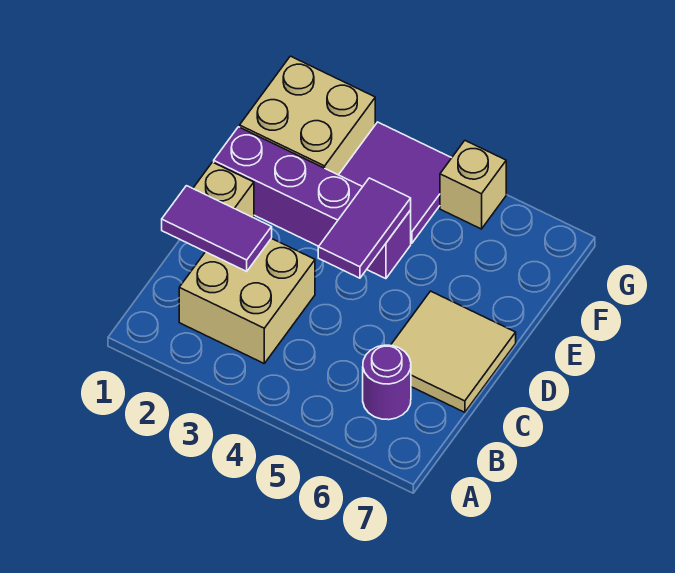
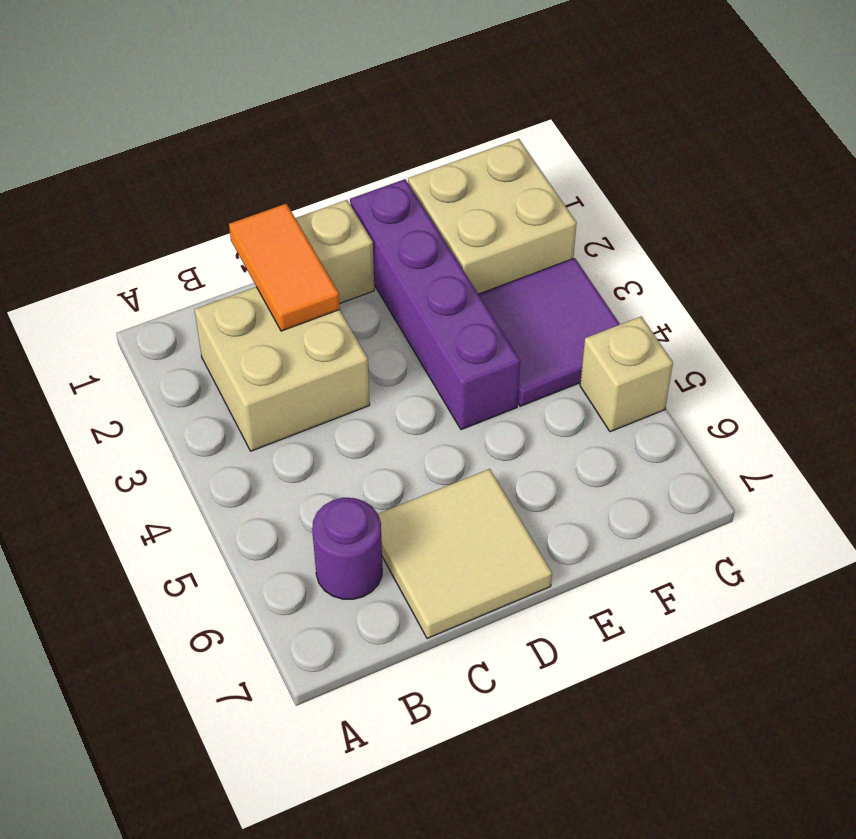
purple 1x2 tile [162,186,272,271] -> orange 1x2 tile [229,204,340,331]
purple 1x2 tile [318,178,411,278] -> none

